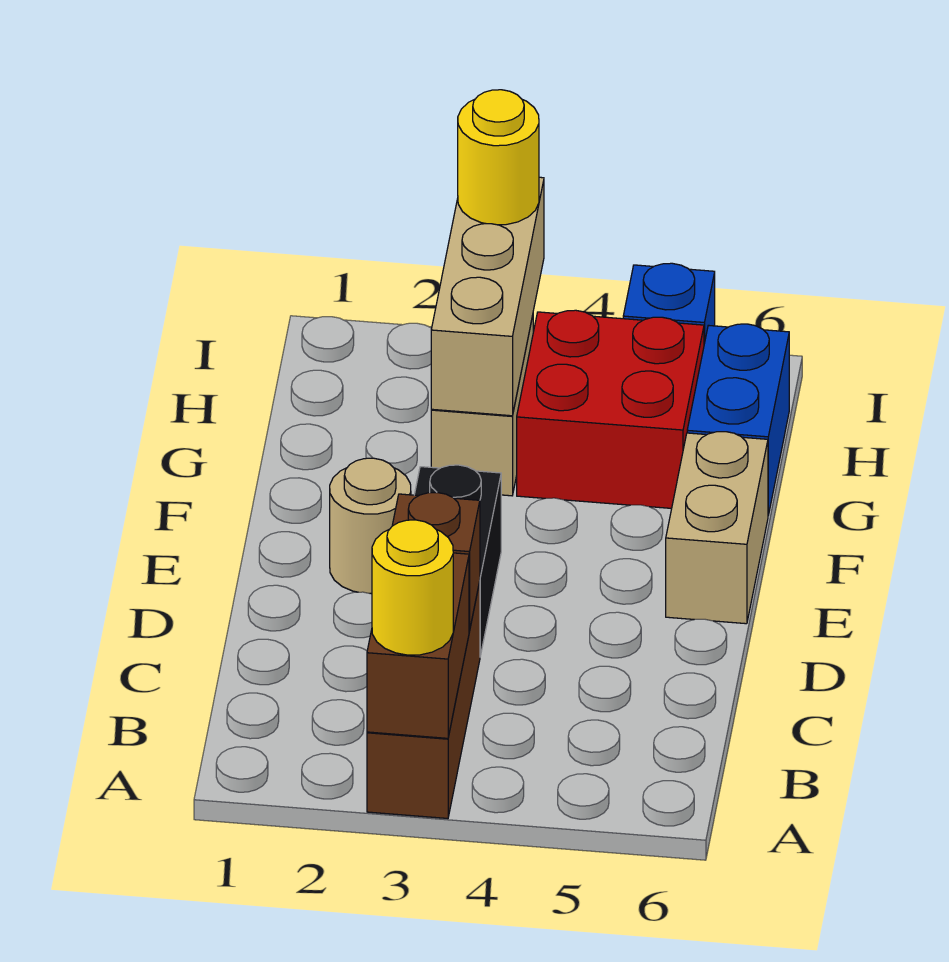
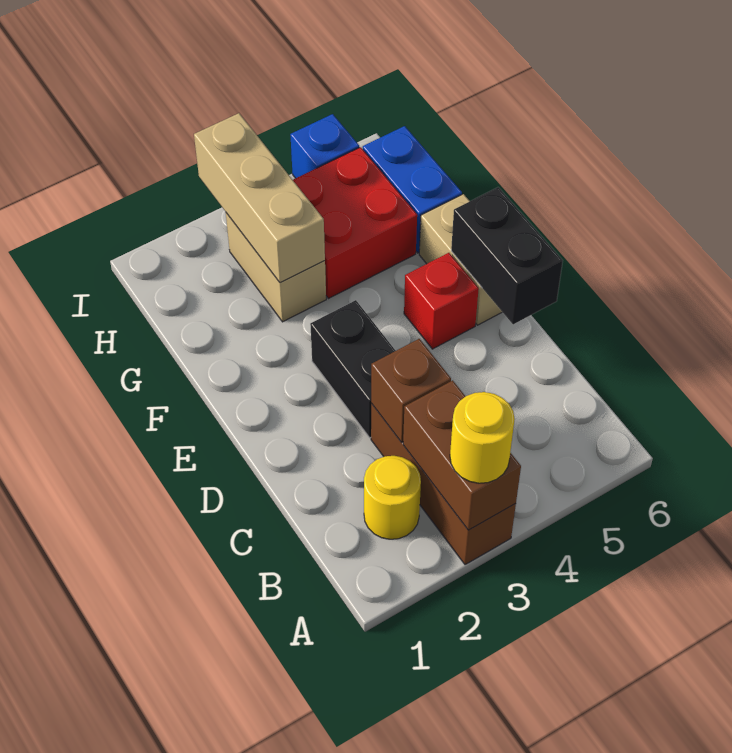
none -> black 1x2 brick [451,187,563,324]
tan 1x1 round brick [330,458,411,593] -> none
none -> red 1x1 brick [404,253,479,349]
yellow 1x1 round brick [458,90,539,225] -> yellow 1x1 round brick moved to [364,456,421,539]

